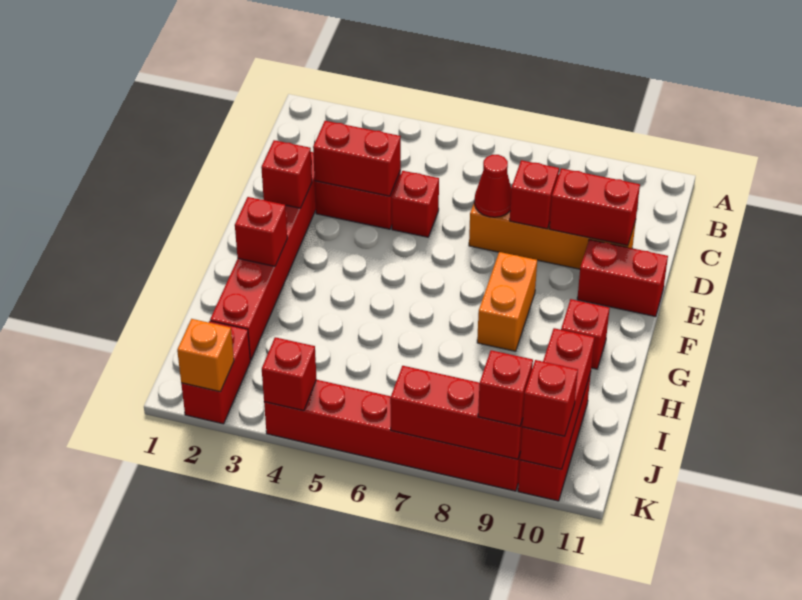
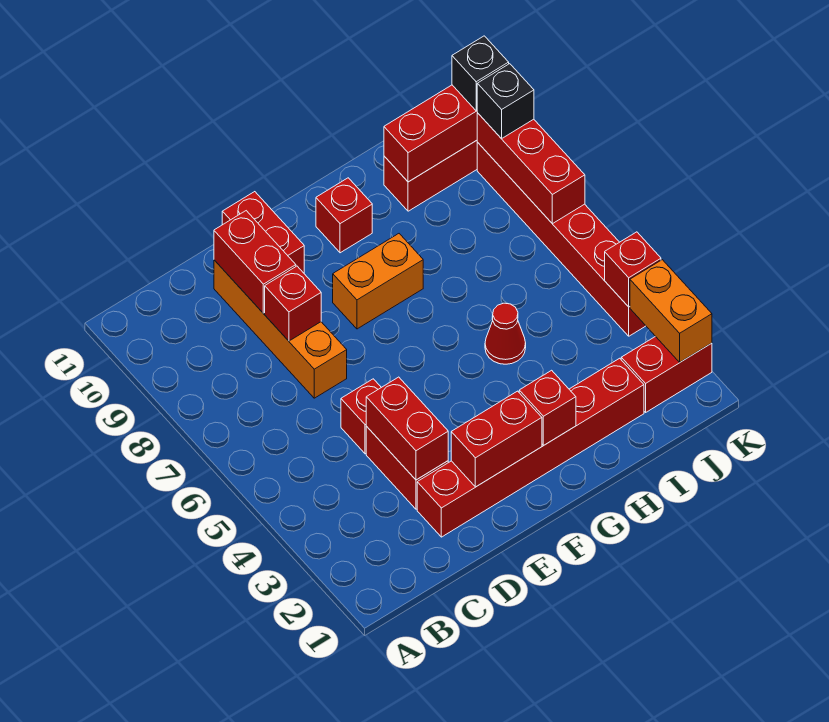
red 1x1 cone [474,155,511,217] -> red 1x1 cone moved to [485,303,526,364]
red 1x1 brick [261,140,312,208] -> red 1x2 brick [451,391,542,487]
orange 1x1 brick [177,319,234,392] -> orange 1x2 brick [630,260,712,362]
red 1x1 brick [478,350,533,426] -> black 1x1 brick [477,64,534,139]
red 1x1 brick [522,360,578,436] -> black 1x1 brick [452,36,509,111]

